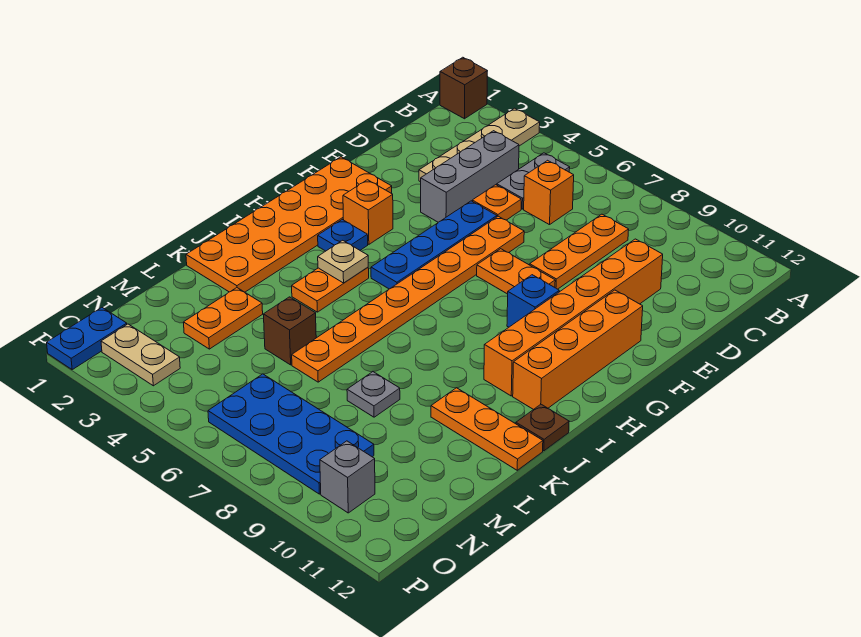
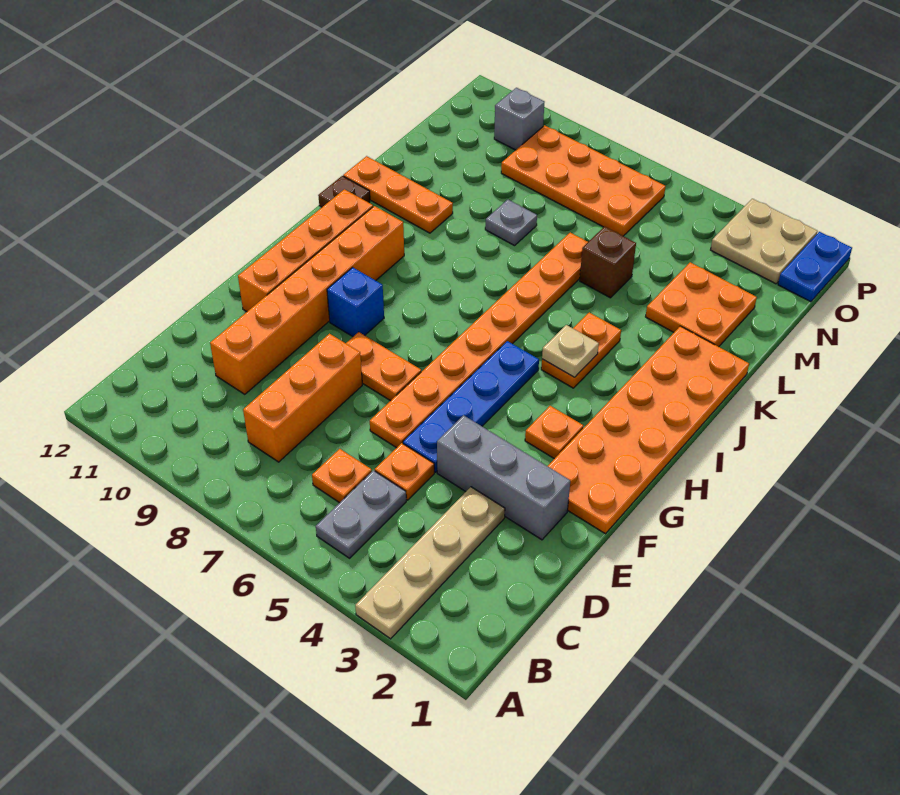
brown 1x1 brick [440,57,487,119] -> none
grey 1x3 brick [421,131,519,222] -> grey 1x3 brick turned to [437,415,570,540]
orange 1x1 brick [524,160,574,225] -> orange 1x1 plate [312,449,372,503]
orange 1x3 plate [530,214,629,289] -> orange 1x3 brick [243,334,362,462]
orange 1x1 brick [343,180,393,244] -> orange 1x1 plate [525,406,583,459]
blue 1x1 plate [318,220,368,251] -> none
orange 1x2 plate [184,288,263,349] -> orange 2x2 plate [646,262,757,347]
blue 2x4 plate [208,374,374,494] -> orange 2x4 plate [501,125,666,236]
tan 1x2 plate [101,324,180,386] -> tan 2x2 plate [711,199,818,284]

